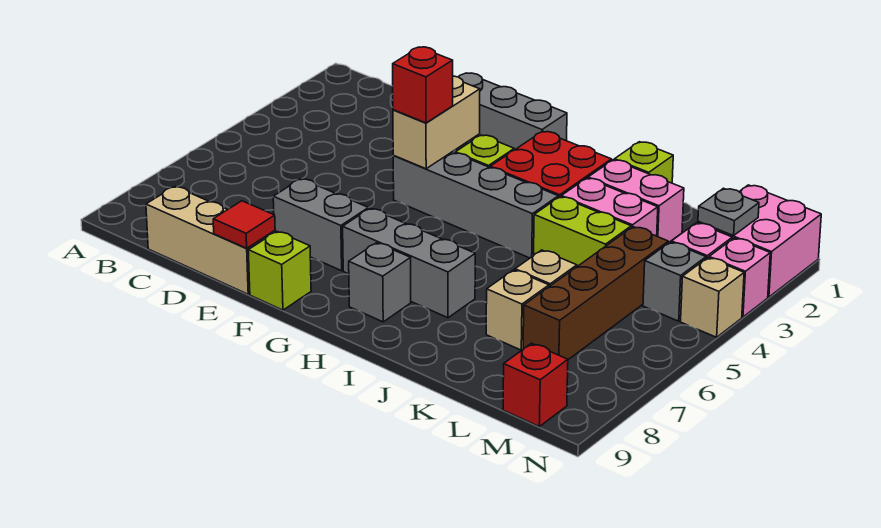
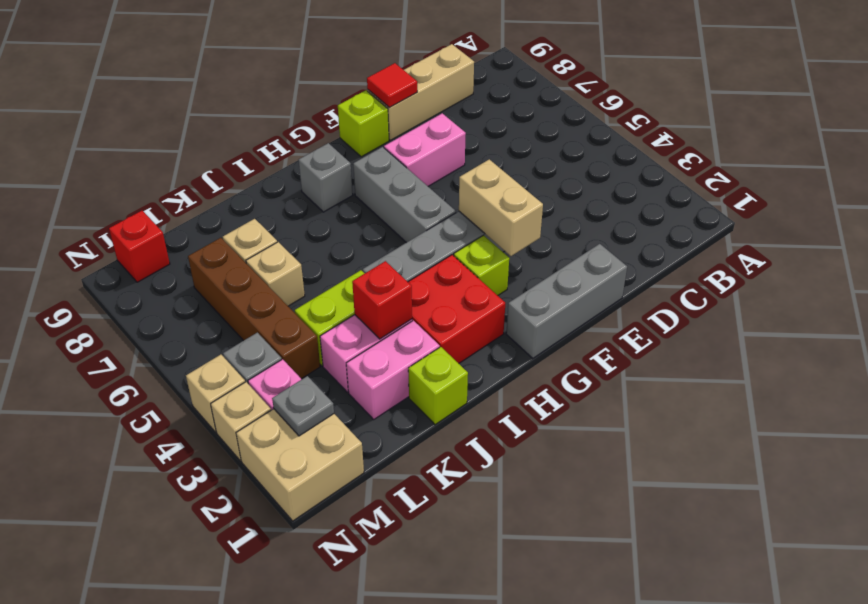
grey 1x2 brick [273,179,368,271] -> pink 1x2 brick [384,113,466,186]
red 1x1 brick [393,47,453,123] -> red 1x1 brick moved to [352,261,412,339]
grey 1x3 brick [343,208,475,318] -> grey 1x3 brick turned to [353,147,456,243]
pink 2x2 brick [698,185,821,297] -> tan 2x2 brick [236,409,364,521]
pink 1x1 brick [709,238,770,317] -> tan 1x1 brick [211,382,271,461]

